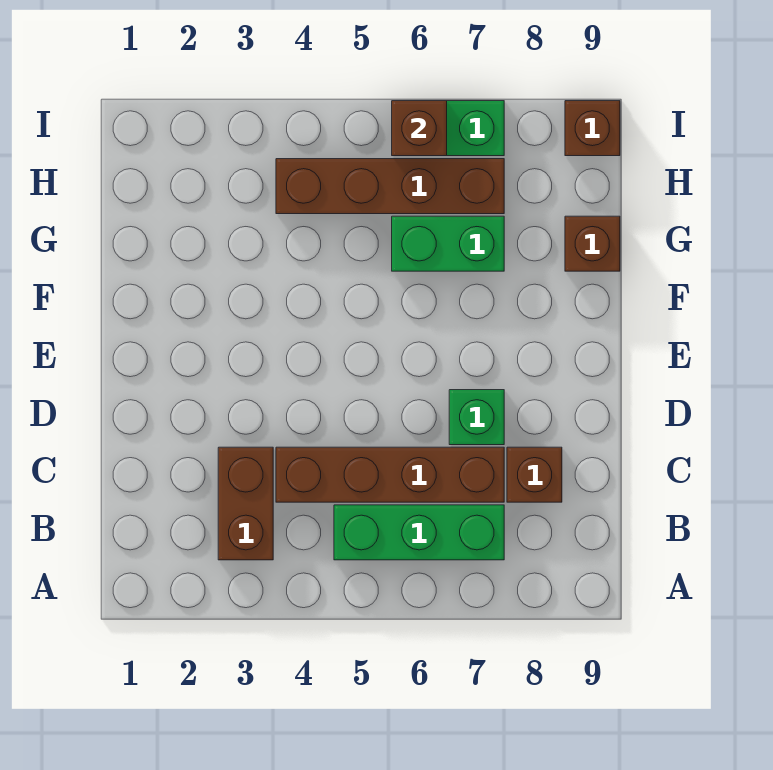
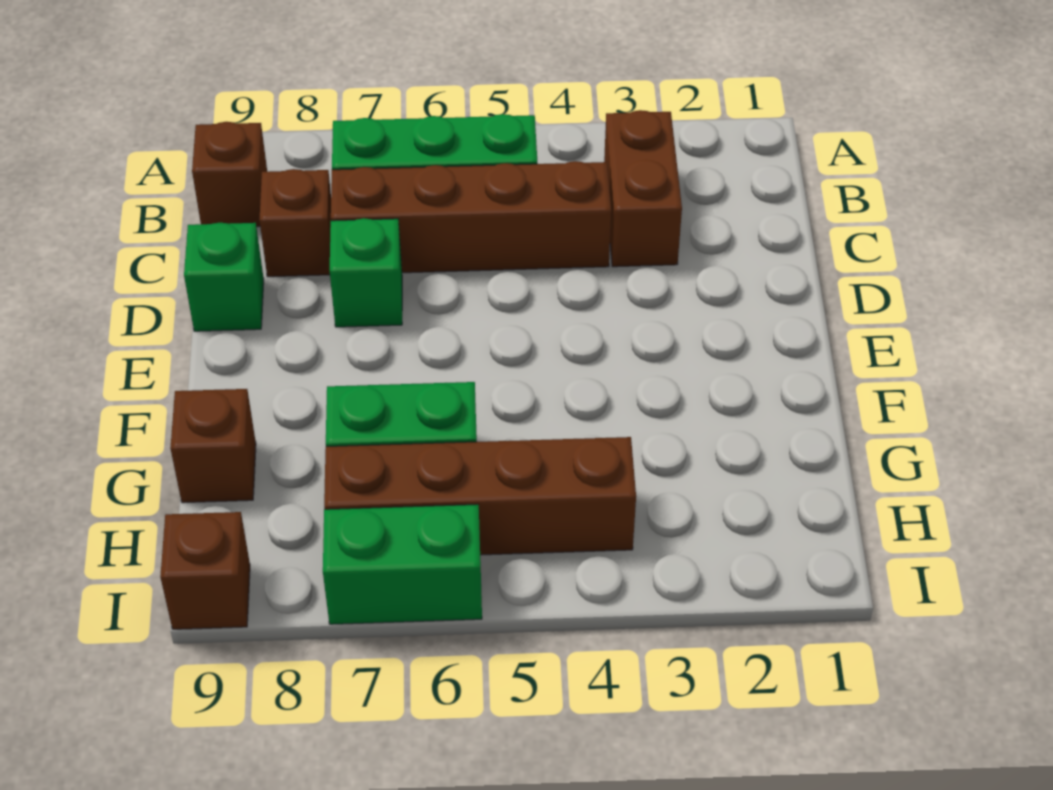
none -> green 1x1 brick [184,223,264,331]
brown 1x1 brick [392,101,447,156] -> brown 1x1 brick moved to [192,122,267,227]

